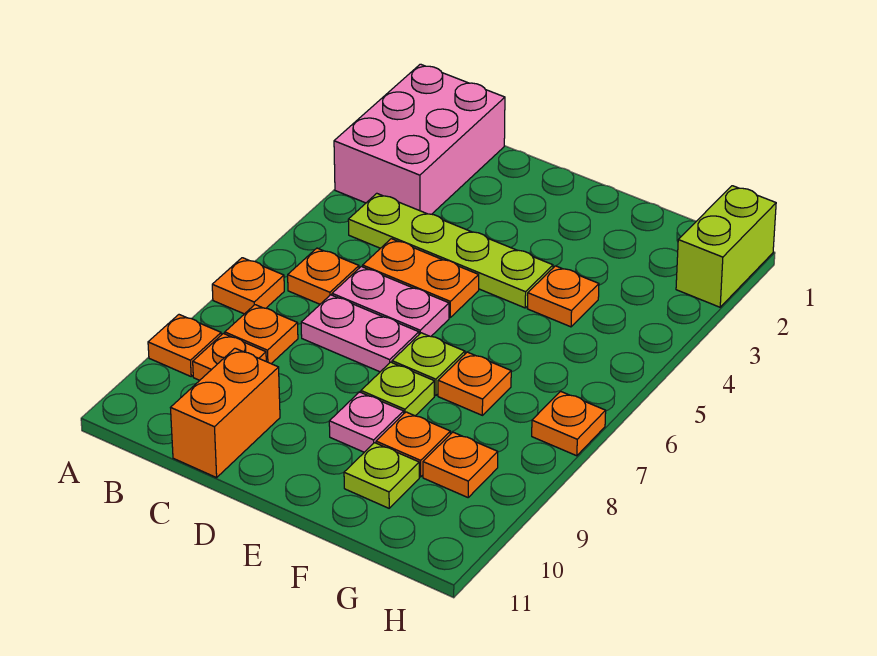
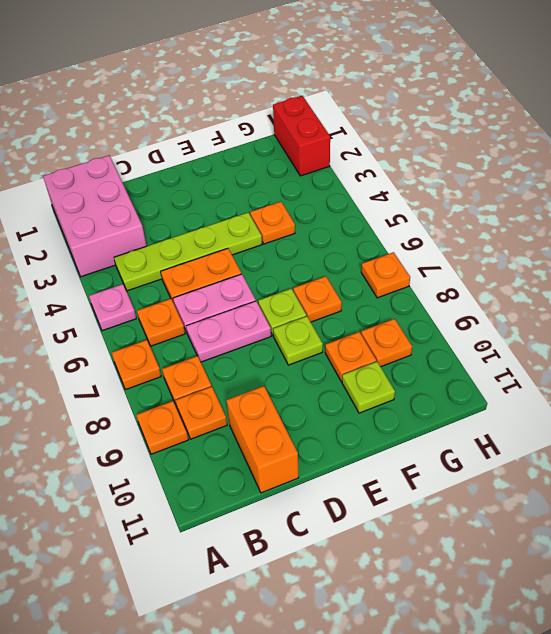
pink 1x1 plate [329,392,404,452] -> pink 1x1 plate moved to [89,284,136,331]
lime 1x2 brick [676,186,776,307] -> red 1x2 brick [273,96,330,176]

